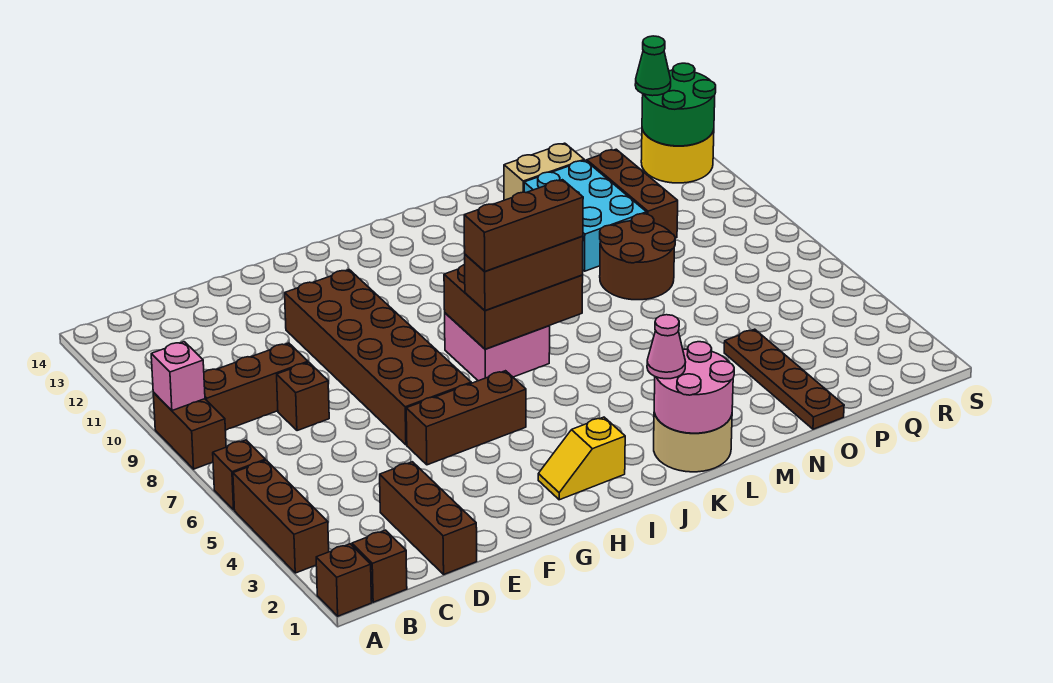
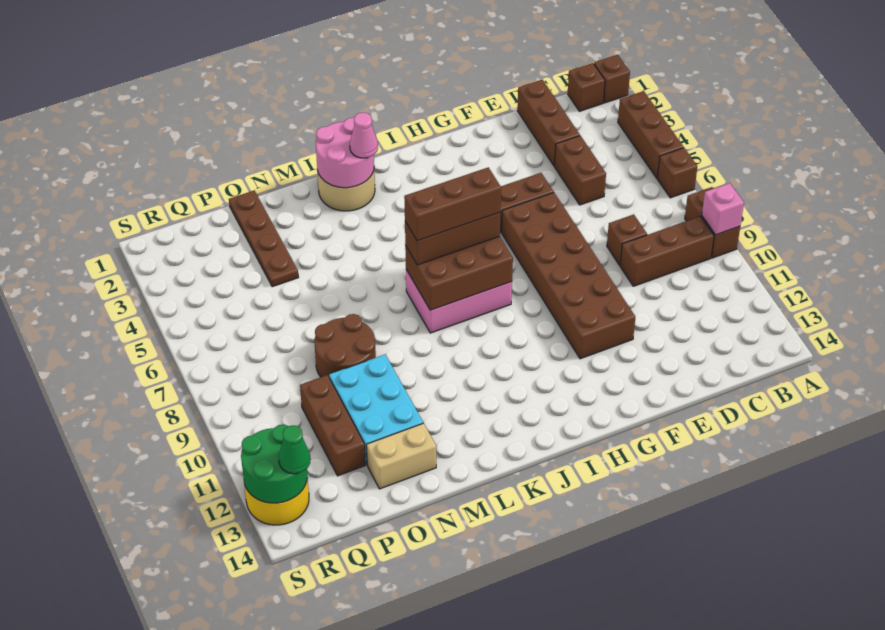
none -> brown 1x2 brick [555,136,606,205]
yellow 1x2 slope [538,417,625,500] -> none
pink 2x2 brick [445,313,550,381] -> pink 2x3 brick [406,270,512,333]

